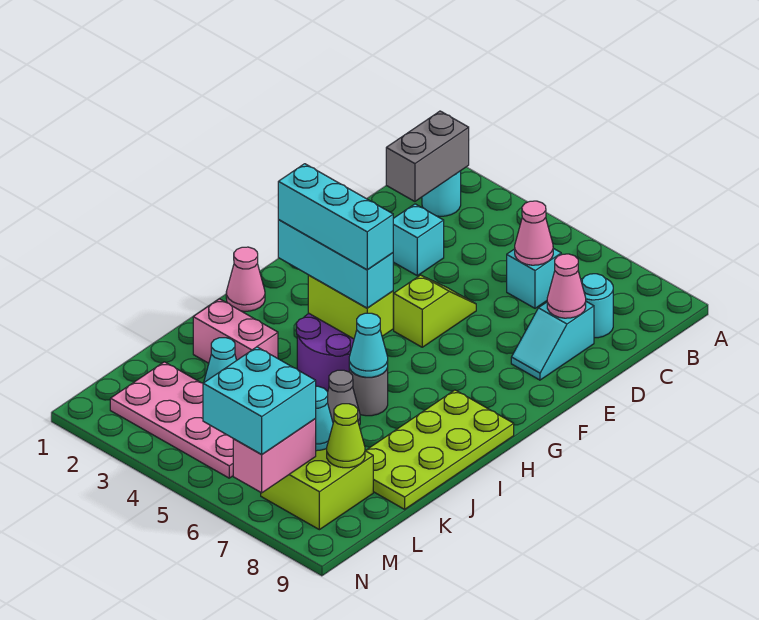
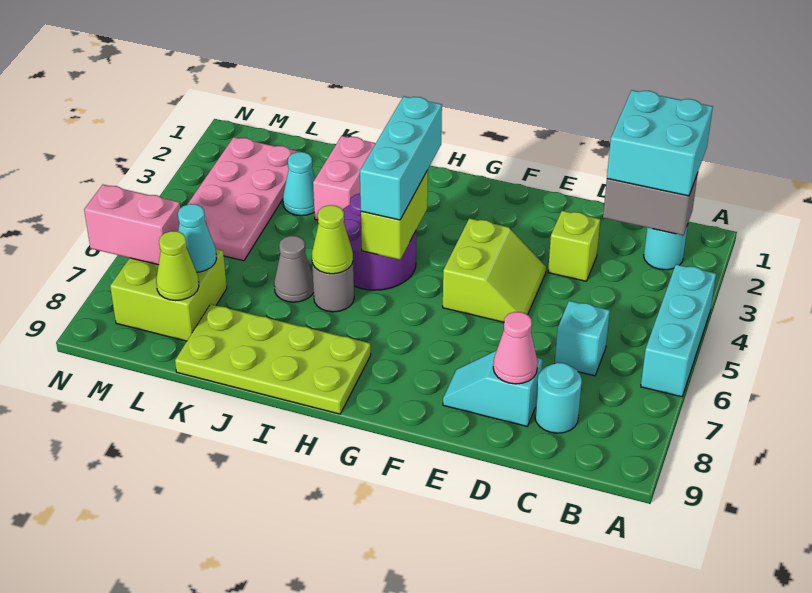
pink 1x1 cone [515,201,553,265] -> none
cyan 1x1 brick [393,204,444,276] -> lime 1x1 brick [548,211,600,281]
lime 1x2 slope [393,275,476,347] -> lime 2x2 slope [443,218,546,322]
pink 1x1 cone [226,247,265,311] -> none
cyan 1x3 brick [278,164,393,270] -> cyan 1x3 brick moved to [641,265,716,397]
cyan 1x1 cone [349,313,388,377] -> lime 1x1 cone [312,205,353,274]
cyan 2x2 brick [203,347,316,455] -> cyan 2x2 brick moved to [607,90,713,196]

